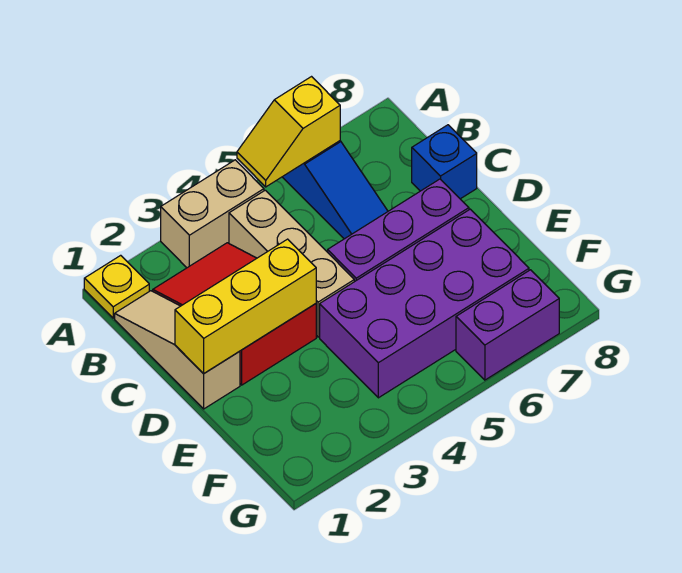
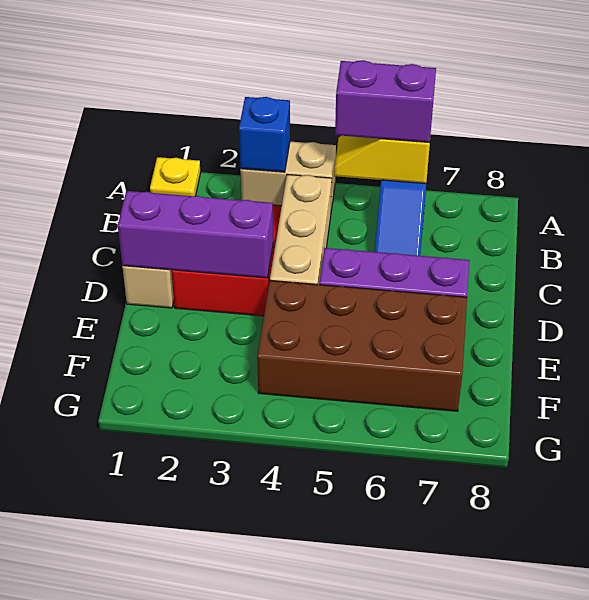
blue 1x1 brick [412,125,477,199] -> blue 1x1 brick moved to [239,97,290,172]
yellow 1x3 brick [175,239,316,374] -> purple 1x3 brick [118,191,273,278]
purple 2x4 brick [320,209,529,398] -> brown 2x4 brick [257,280,467,411]
purple 1x2 brick [456,270,559,380] -> purple 1x2 brick moved to [335,60,436,143]

